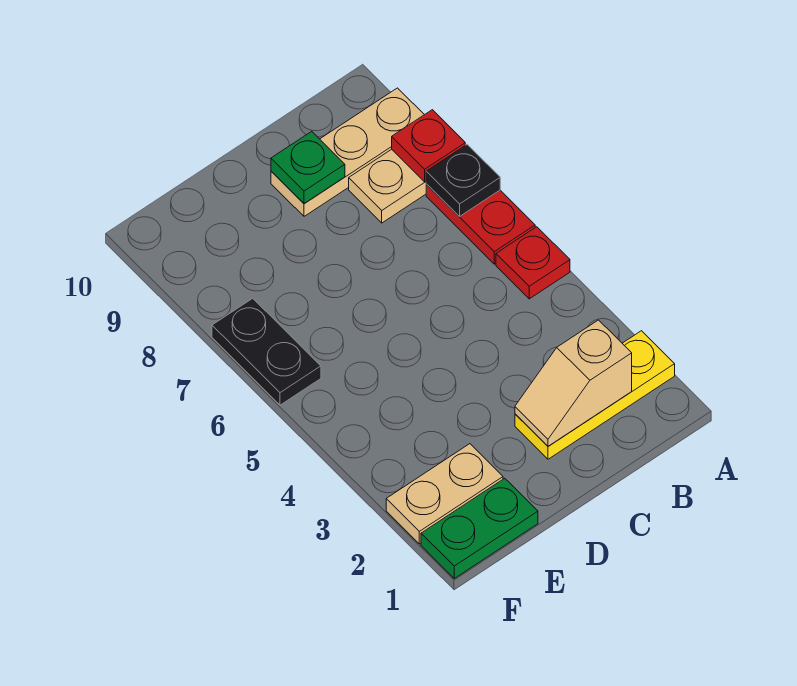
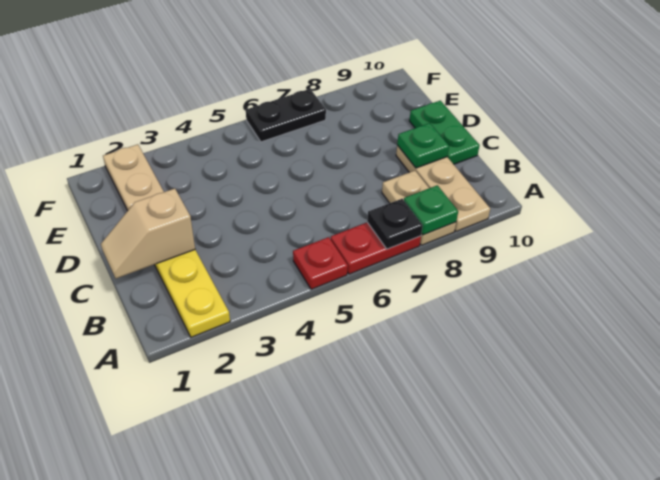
red 1x1 plate [392,110,465,182] -> green 1x1 plate [404,185,458,235]
tan 1x2 slope [515,320,632,446] -> tan 1x2 slope turned to [101,189,195,278]
green 1x2 plate [421,478,538,578] -> green 1x2 plate moved to [409,101,480,164]

